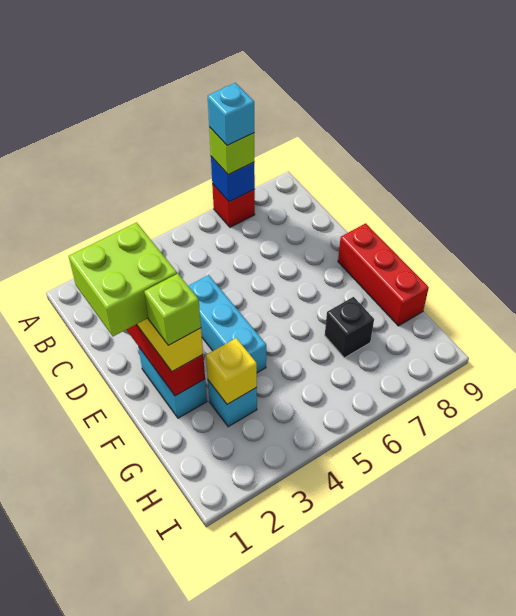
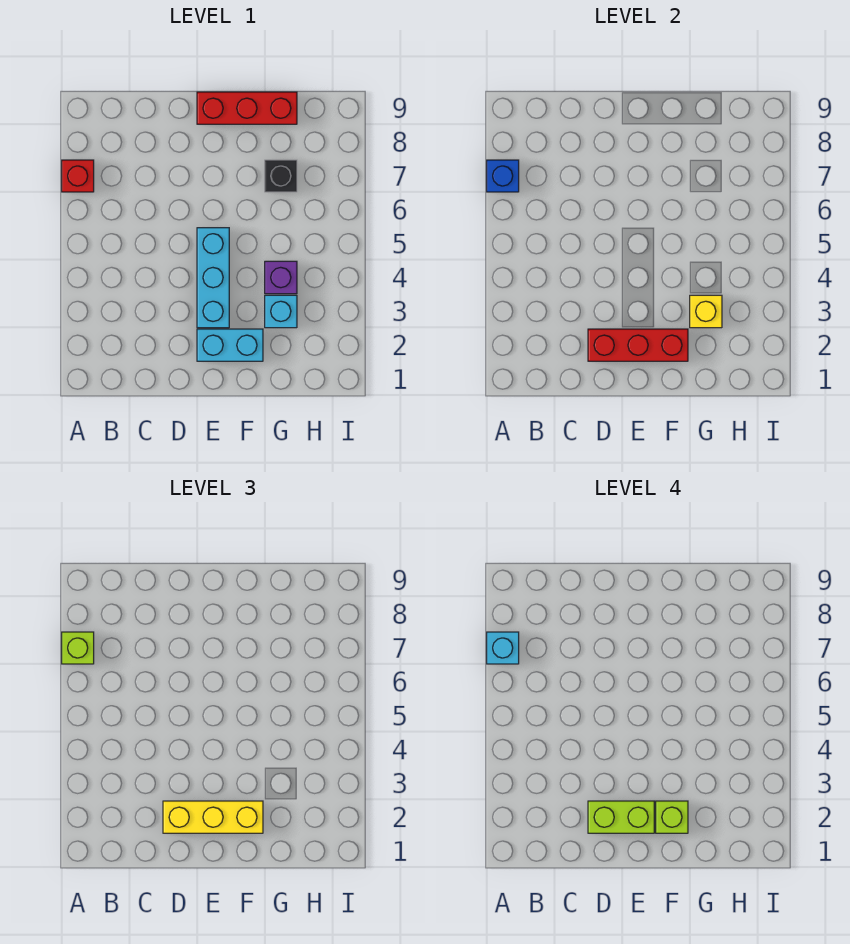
lime 2x2 brick [69,223,177,336] -> lime 1x2 brick [588,801,654,833]
cyan 1x3 brick [188,275,266,373] -> cyan 1x3 brick turned to [197,228,229,328]
none -> purple 1x1 brick [265,261,297,294]

